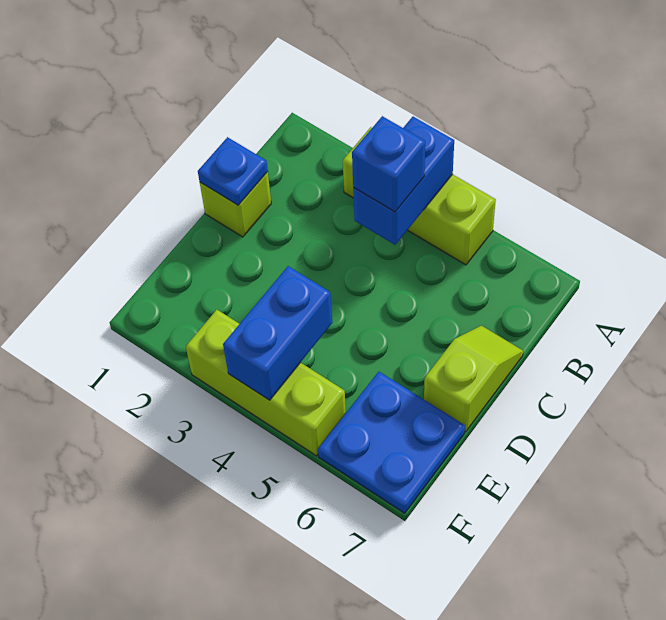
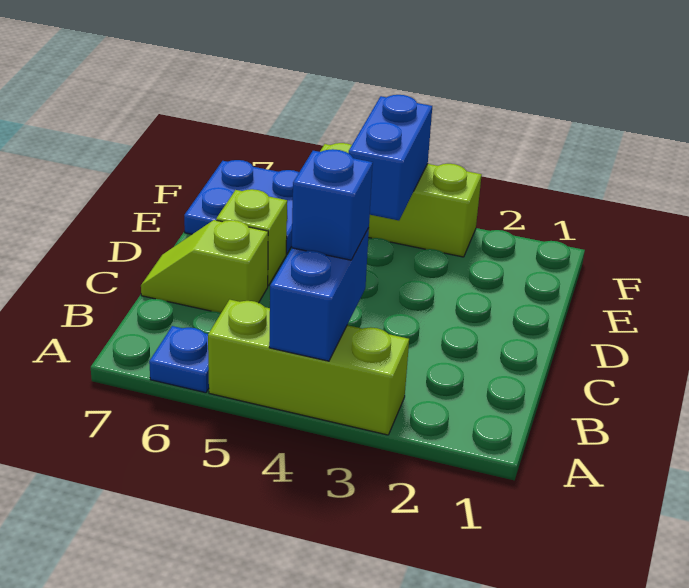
lime 1x1 brick [200,172,271,237] -> lime 1x1 brick moved to [216,189,287,286]
blue 1x1 plate [198,137,268,205] -> blue 1x1 plate moved to [149,326,209,393]
lime 1x2 slope [424,326,523,432] -> lime 1x2 slope turned to [141,220,268,313]

